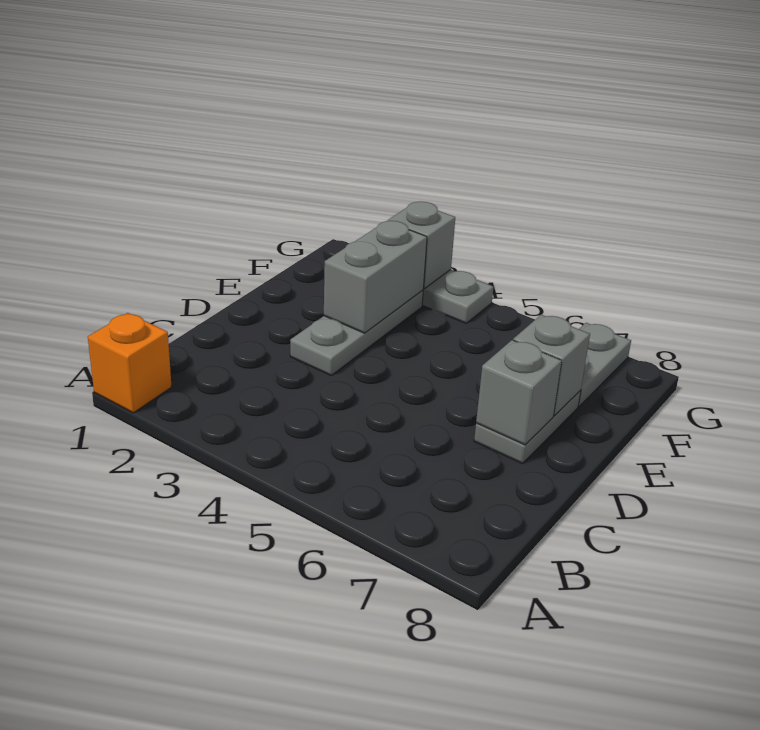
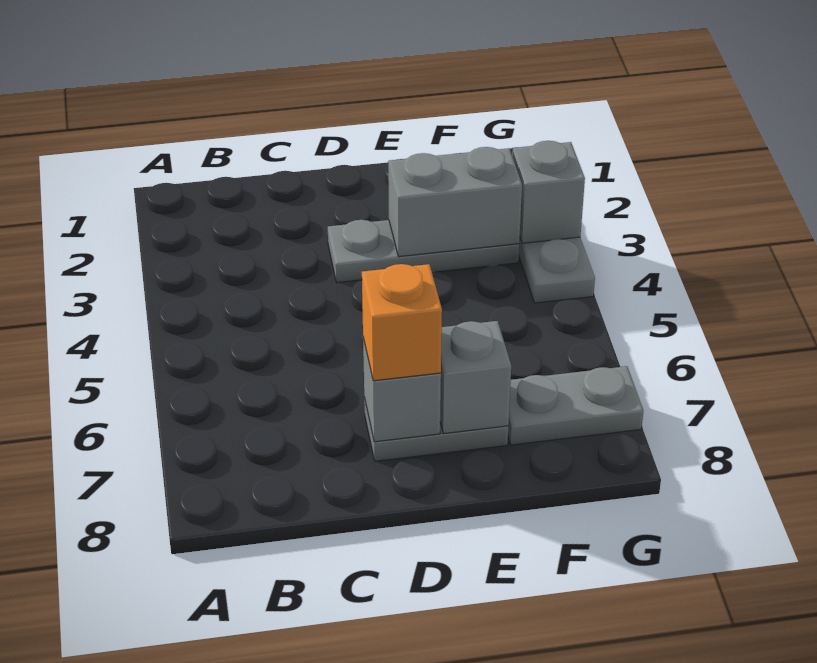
orange 1x1 brick [88,313,172,413] -> orange 1x1 brick moved to [362,264,442,381]

